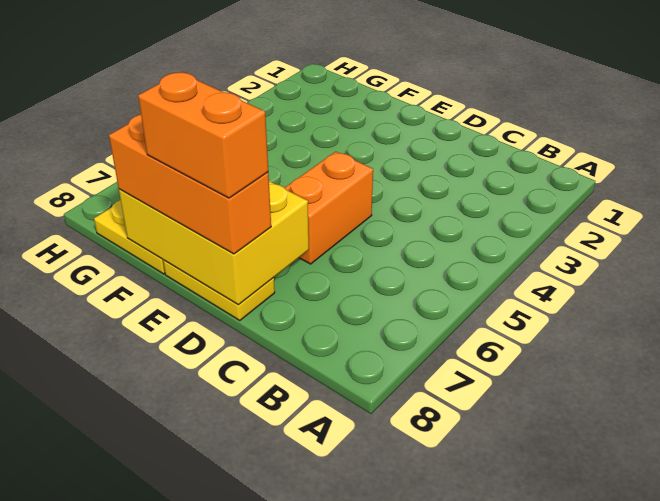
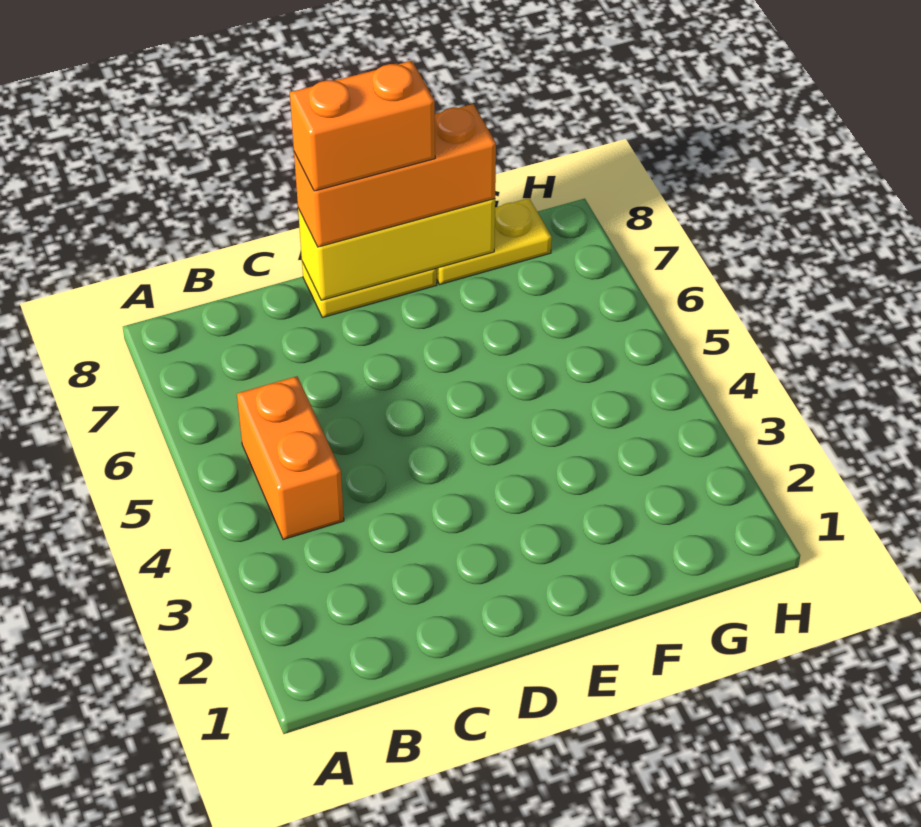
orange 1x2 brick [285,152,373,264] -> orange 1x2 brick moved to [237,376,344,540]
yellow 2x3 brick [119,181,309,305] -> yellow 1x3 brick [298,199,495,300]

